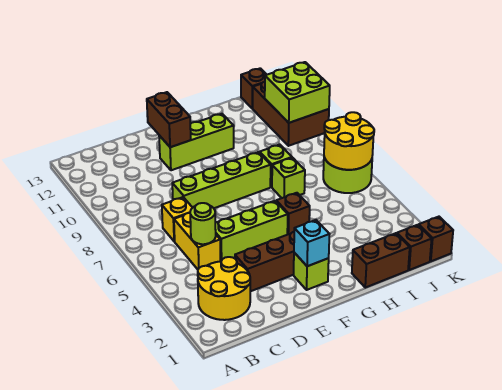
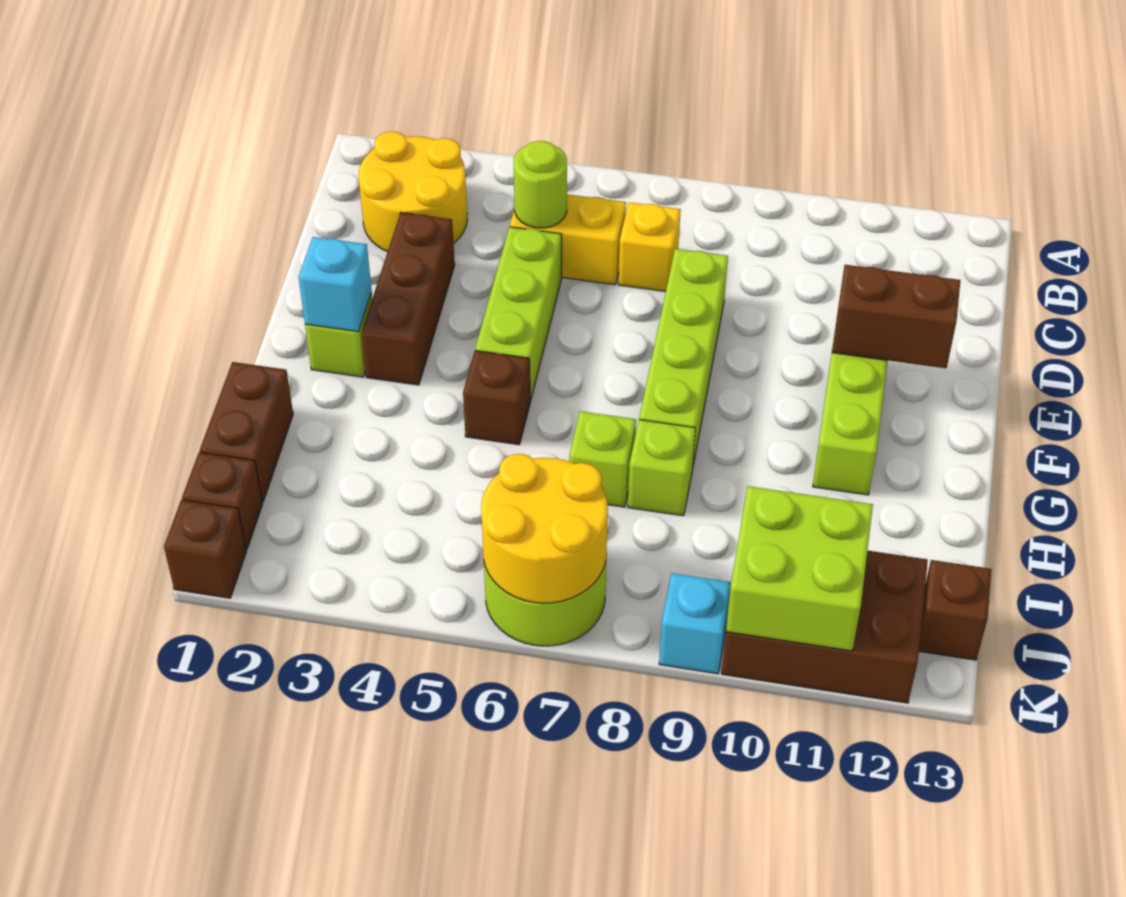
none -> cyan 1x1 brick [659,573,731,674]

